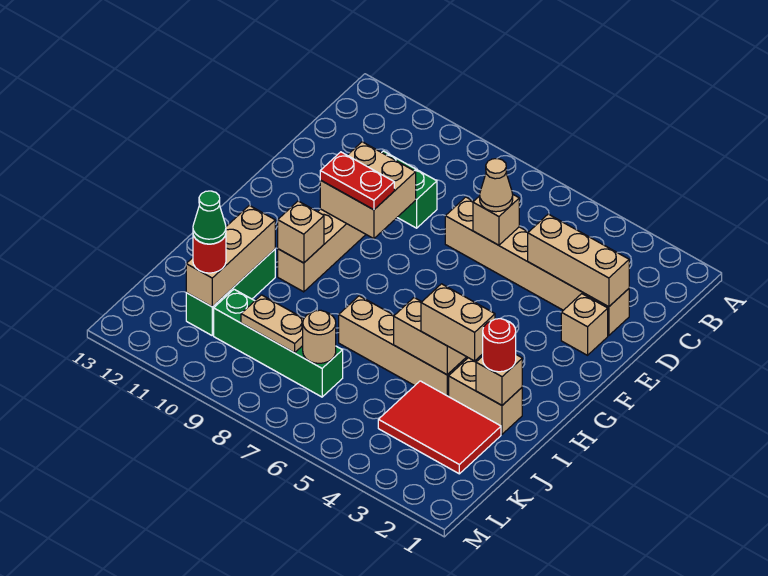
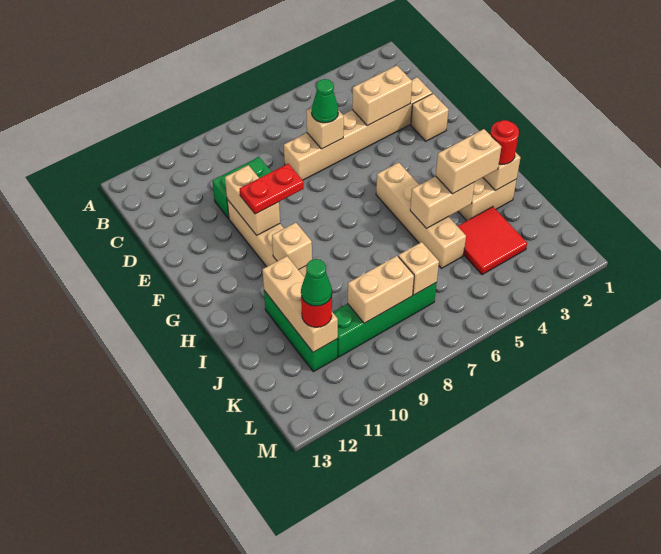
tan 1x3 brick [528,214,629,307] -> tan 1x2 brick [352,65,412,126]
tan 1x1 cone [480,158,513,212] -> green 1x1 cone [312,79,338,123]
tan 2x2 brick [320,142,416,239] -> tan 1x2 brick [225,165,280,235]
tan 1x4 brick [339,296,468,397] -> tan 1x4 brick turned to [376,163,466,268]
red 2x3 tile [378,381,501,474] -> red 2x2 tile [458,207,527,275]
tan 1x1 round brick [303,310,336,363] -> tan 1x1 brick [398,242,439,295]
tan 1x2 plate [241,295,304,353] -> tan 1x2 brick [348,256,414,323]

